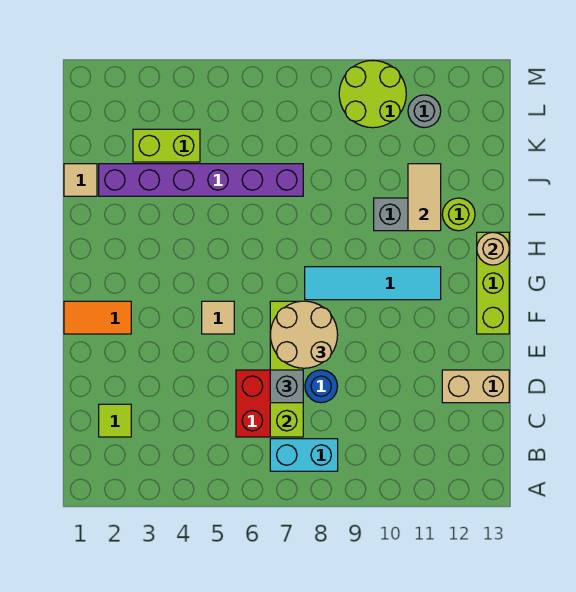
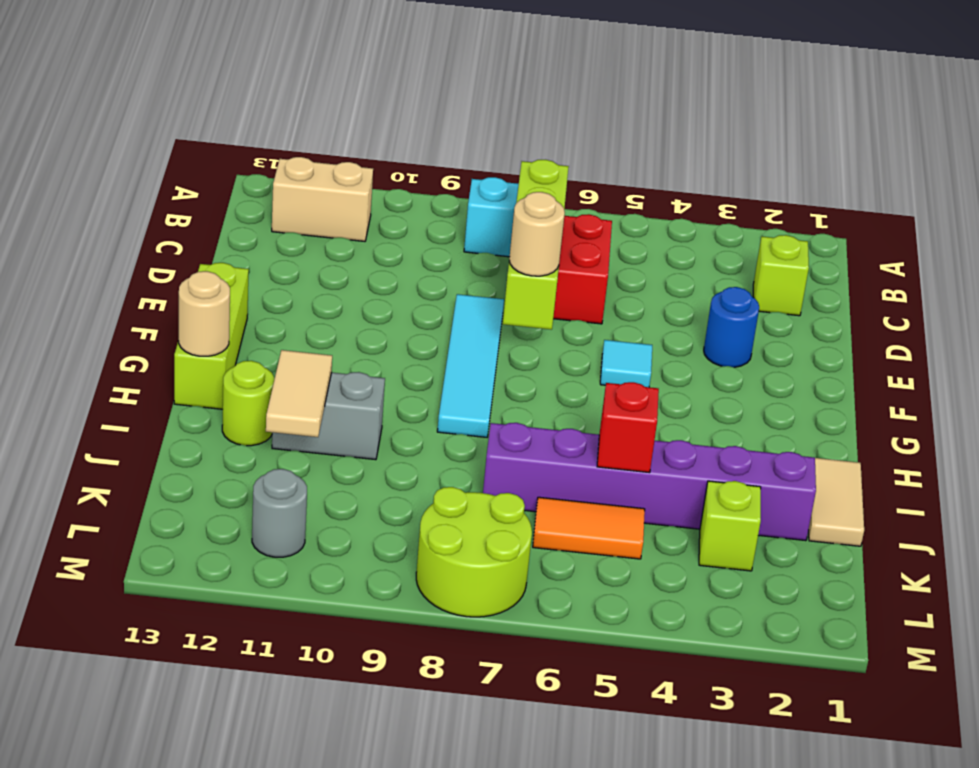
lime 1x1 tile [99,404,131,437] -> lime 1x1 brick [753,235,809,316]
grey 1x1 brick [270,370,303,403] -> none
blue 1x1 round brick [305,370,338,403] -> blue 1x1 round brick moved to [704,287,759,367]
tan 1x2 brick [442,370,509,403] -> tan 1x2 brick moved to [272,157,373,241]
tan 2x2 round brick [270,301,338,368] -> tan 1x1 round brick [509,192,565,276]
orange 1x2 tile [64,301,131,334] -> orange 1x2 tile moved to [533,497,645,559]
tan 1x1 tile [202,301,234,334] -> cyan 1x1 tile [600,340,652,387]
cyan 1x4 tile [305,267,441,300] -> cyan 1x4 tile turned to [437,294,504,437]
tan 1x1 tile [64,164,97,196] -> tan 1x2 tile [809,458,864,546]
none -> red 1x1 brick [597,382,659,473]
lime 1x2 brick [133,129,200,162] -> lime 1x1 brick [699,481,761,571]
lime 2x2 round brick [339,61,406,128] -> lime 2x2 round brick moved to [416,487,532,617]

